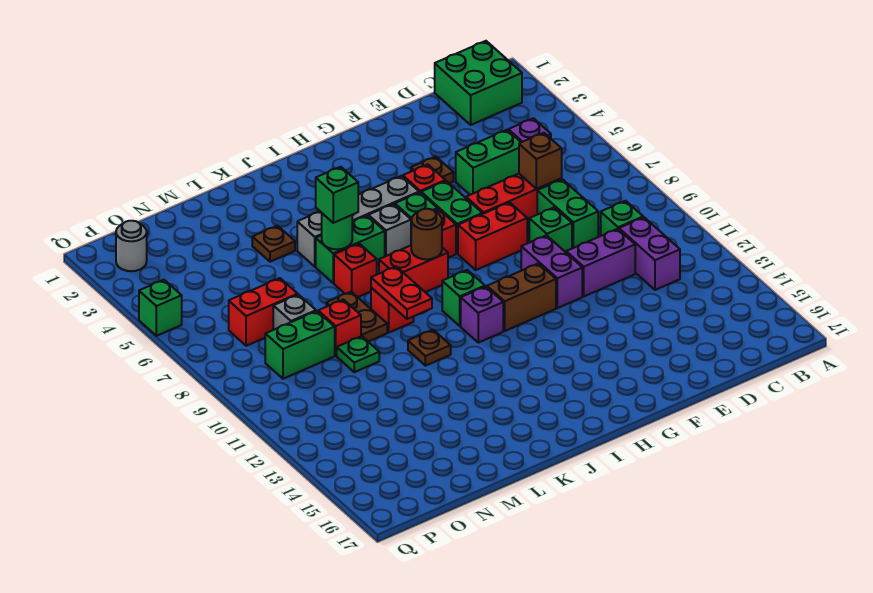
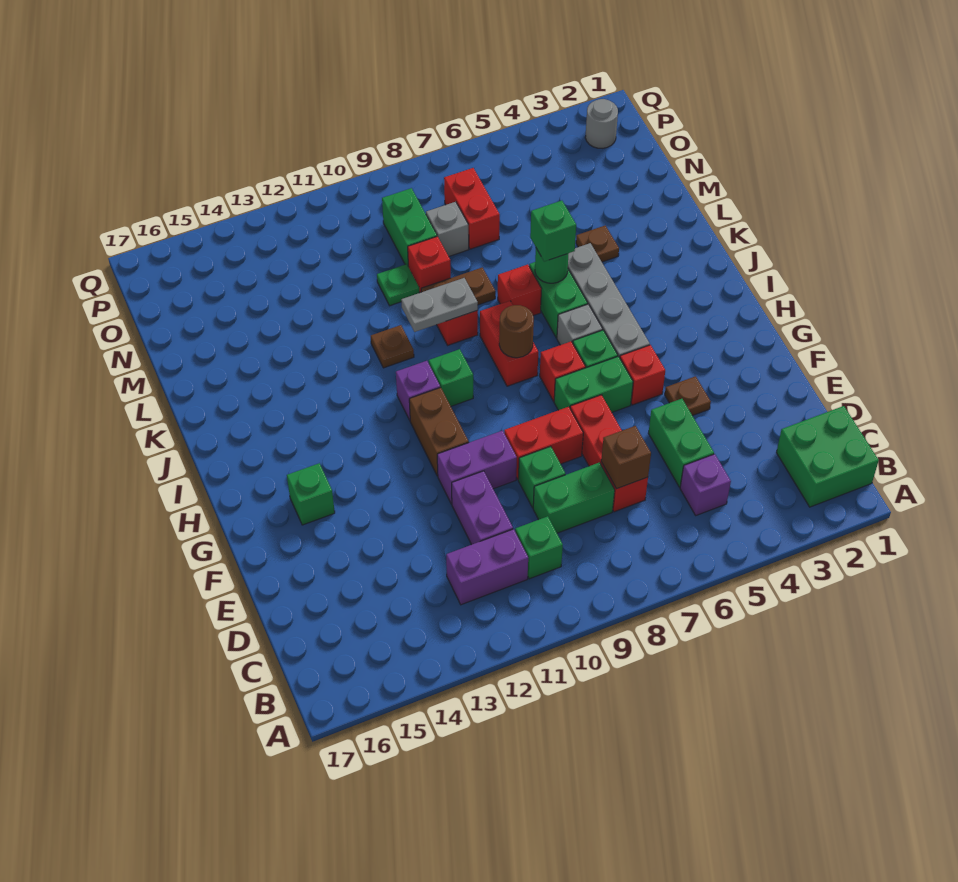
red 1x2 brick [458,202,527,270] -> red 1x2 brick turned to [504,407,583,479]
red 1x2 plate [371,267,432,319] -> grey 1x2 plate [401,278,478,332]
green 1x1 brick [139,280,182,336] -> green 1x1 brick moved to [287,463,335,525]

